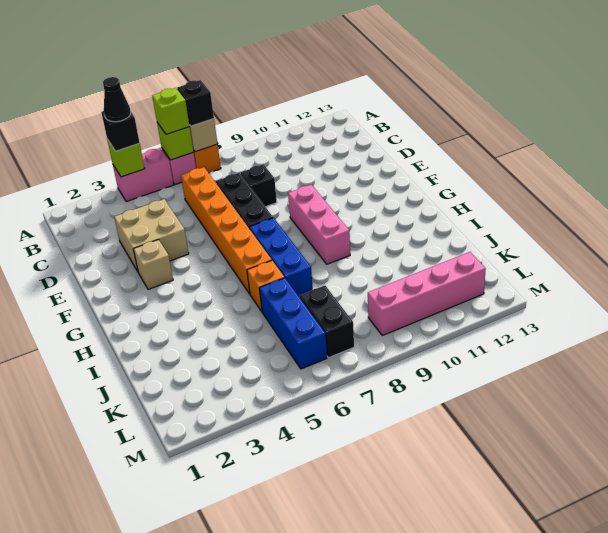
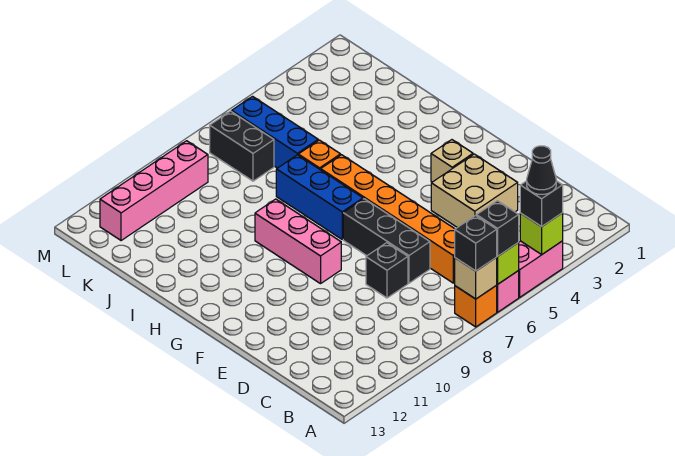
lime 1x1 brick [152,88,190,134] -> black 1x1 brick [477,201,519,256]

